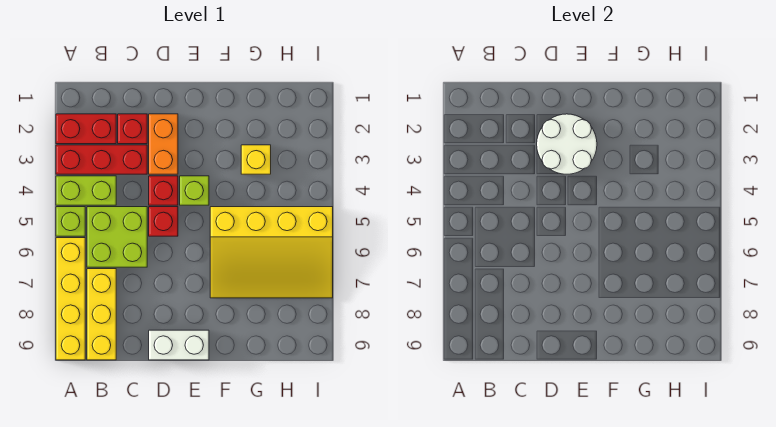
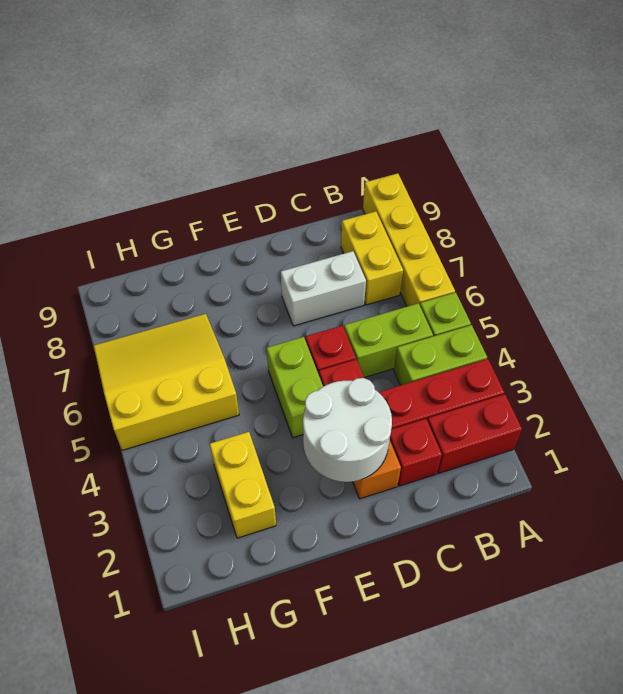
lime 2x2 brick [87,207,147,267] -> lime 1x2 brick [344,303,433,377]
yellow 1x3 brick [87,269,116,360] -> yellow 1x2 brick [341,211,403,305]
white 1x2 brick [149,330,209,360] -> white 1x2 brick moved to [281,251,366,326]
lime 1x1 brick [180,176,209,205] -> lime 1x2 brick [267,337,323,438]
yellow 3x4 slope [210,207,333,298] -> yellow 3x3 slope [94,314,239,450]
yellow 1x1 brick [241,145,271,174] -> yellow 1x2 brick [210,432,276,538]

